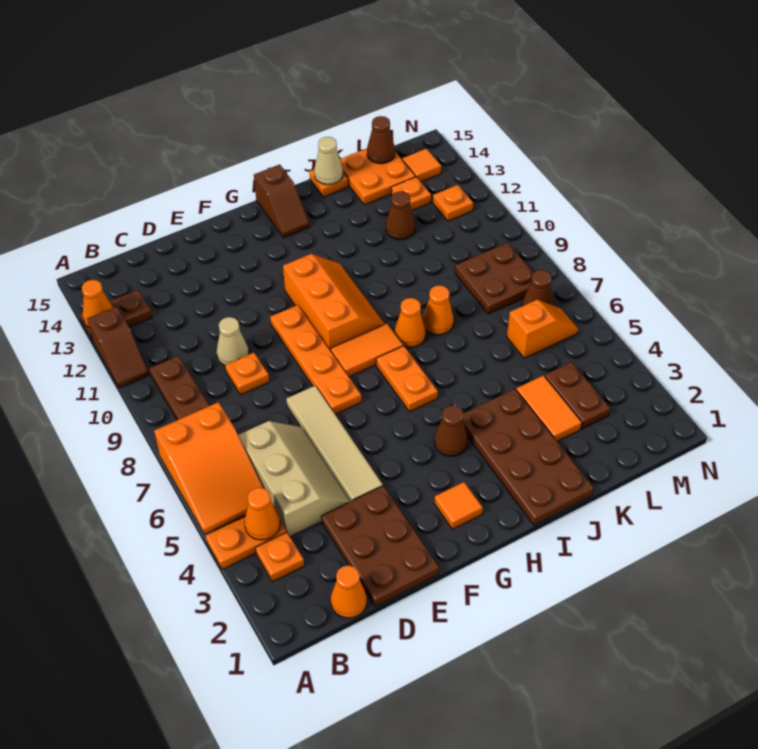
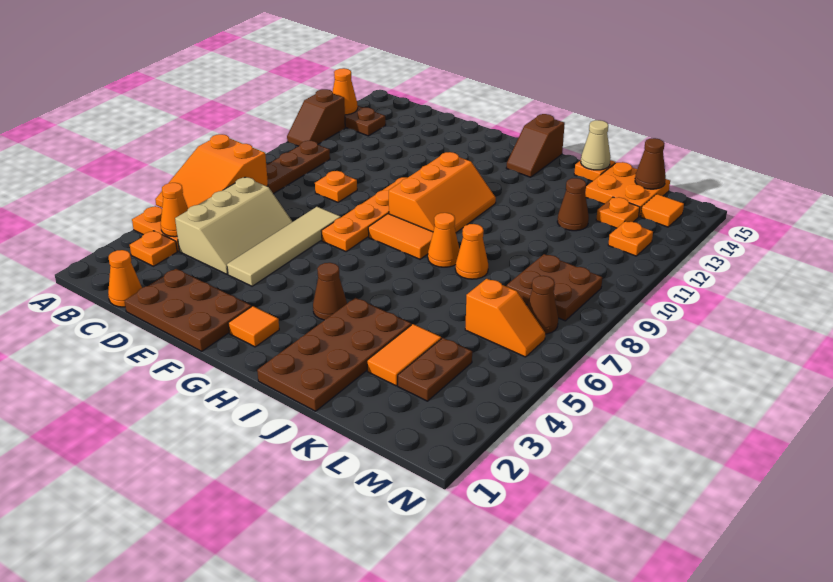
brown 2x3 plate [321,486,439,607] -> brown 2x3 plate turned to [125,269,252,351]
tan 1x1 cone [217,317,249,365] -> none
orange 1x2 plate [376,346,438,412] -> none

